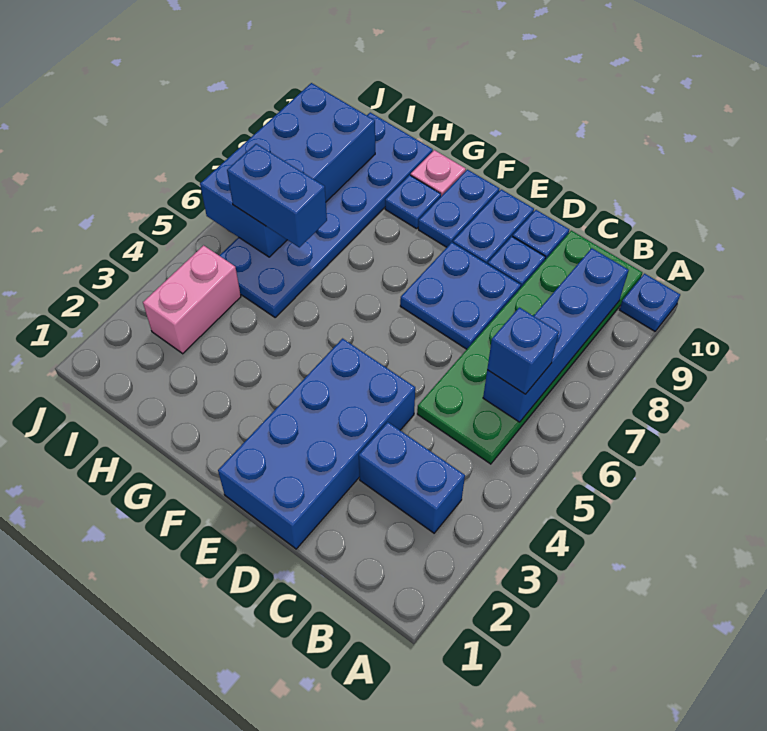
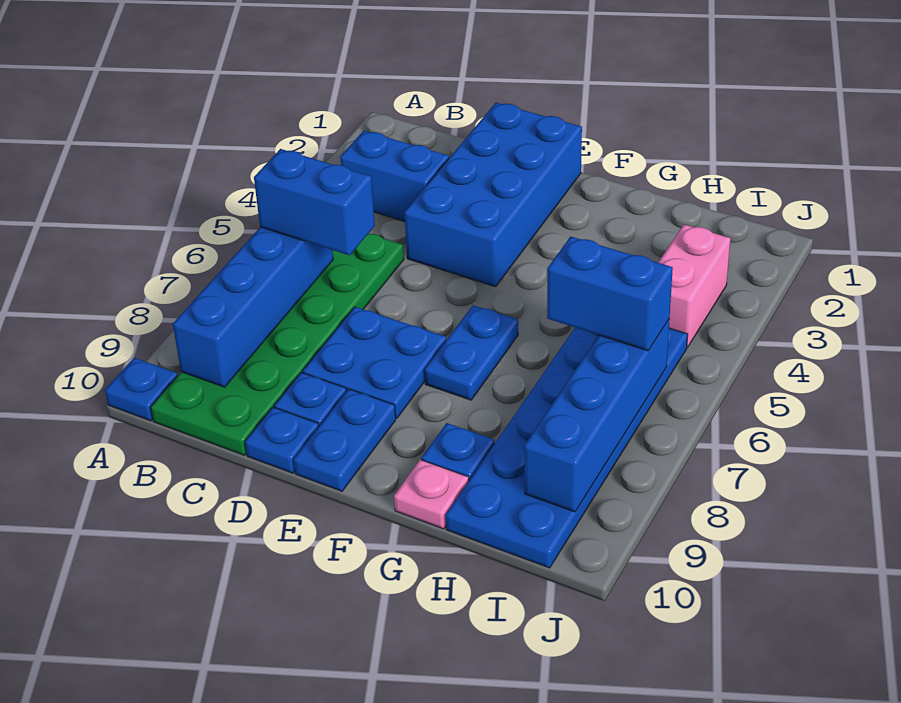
blue 1x1 brick [487,307,559,394] -> blue 1x2 brick [254,149,375,255]
blue 1x2 plate [418,170,499,247] -> blue 1x2 plate moved to [425,305,518,400]
blue 2x4 brick [200,83,375,257] -> blue 1x4 brick [524,320,669,512]

